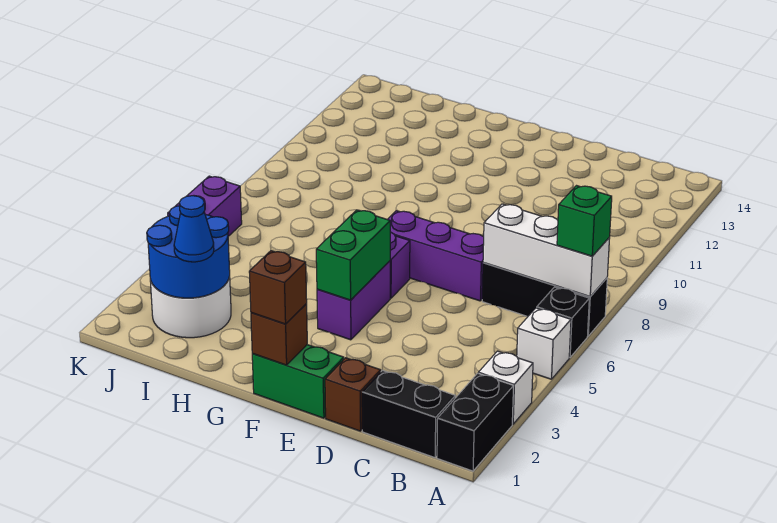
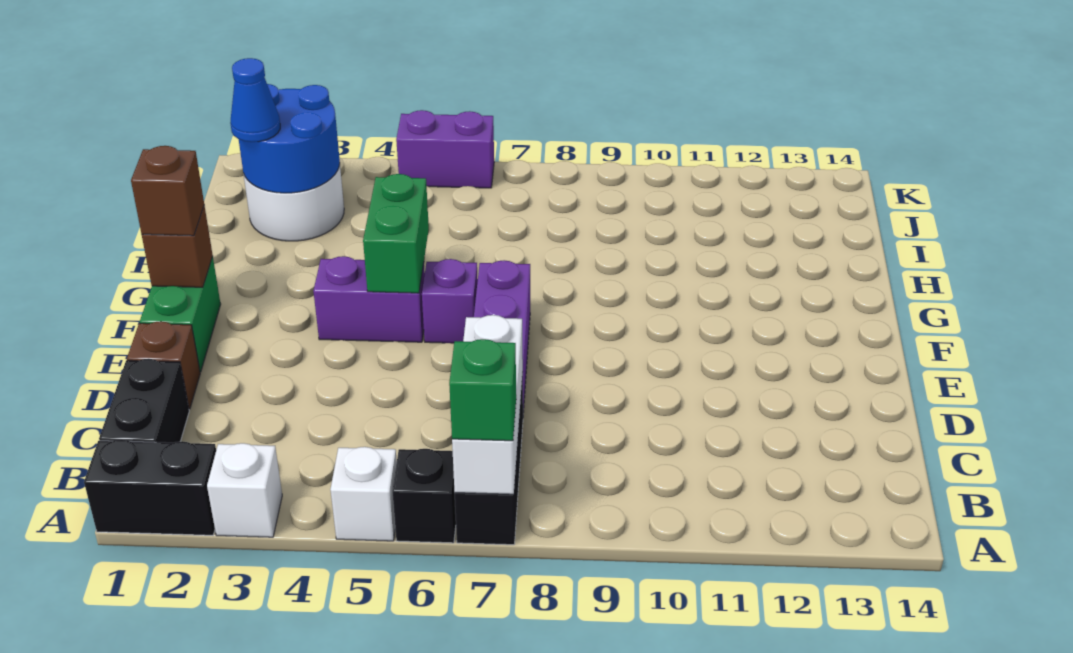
green 1x2 brick [316,210,390,300] -> green 1x2 brick turned to [363,174,429,293]

